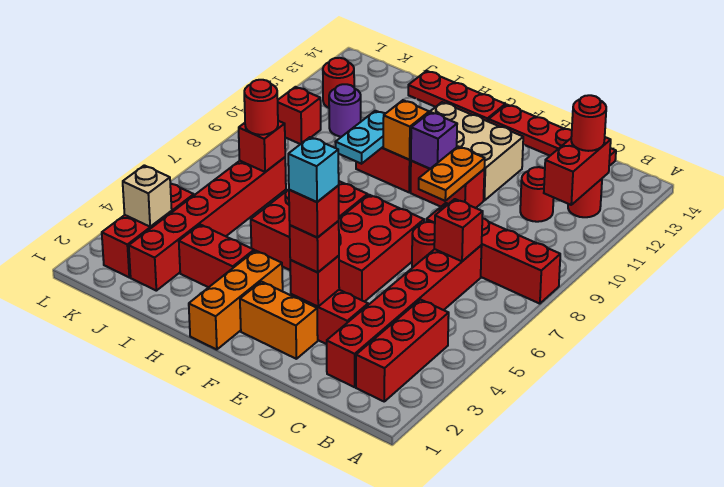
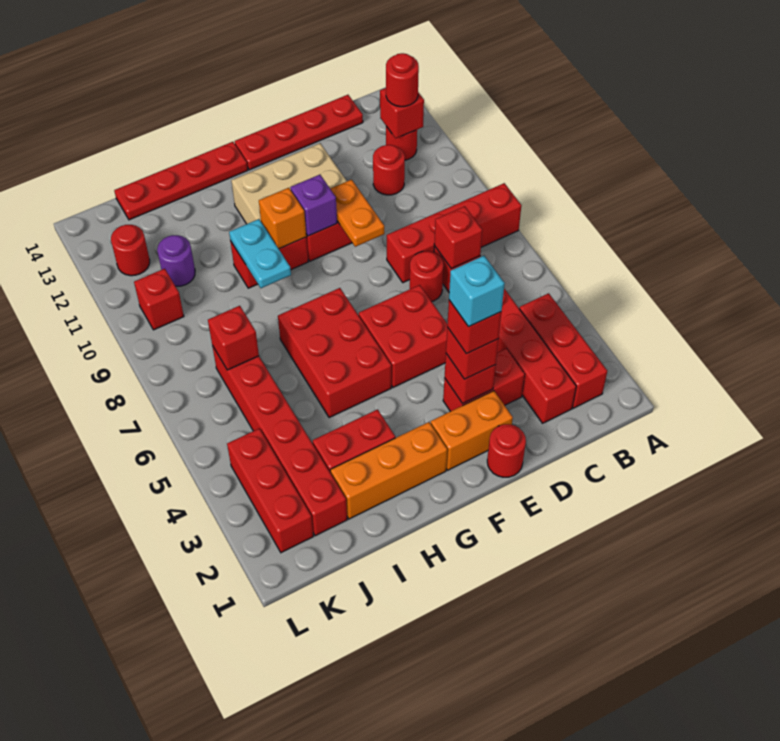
red 1x2 brick [544,137,611,205] -> red 1x1 brick [380,88,424,138]
red 2x3 brick [339,195,424,302] -> red 2x2 brick [359,285,447,387]
orange 1x3 brick [189,250,283,350] -> orange 1x3 brick turned to [330,422,447,519]
red 1x3 plate [408,71,505,122] -> red 1x4 plate [114,142,248,220]
red 1x1 round brick [244,80,278,135] -> red 1x1 round brick moved to [487,424,526,477]
tan 1x1 brick [123,165,172,227] -> none

